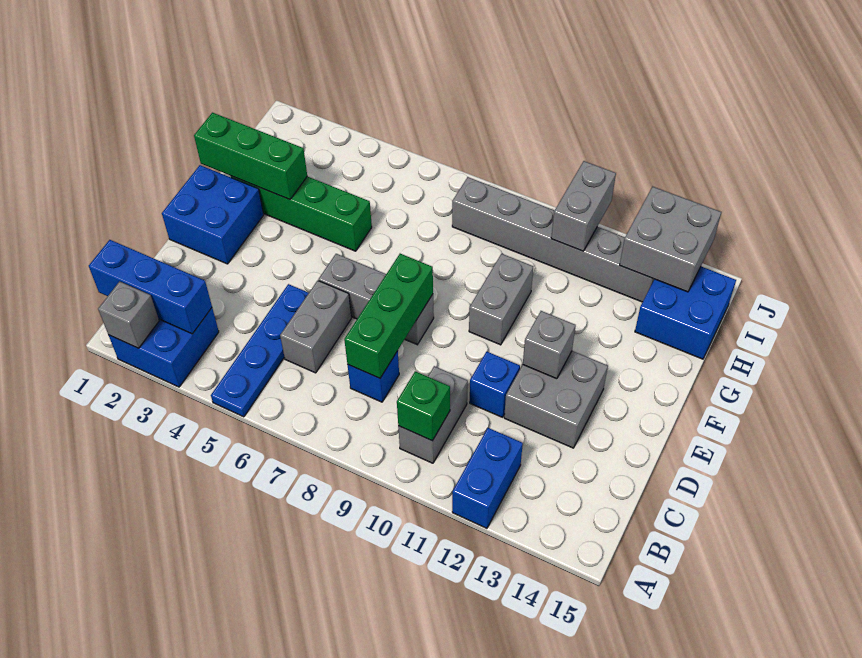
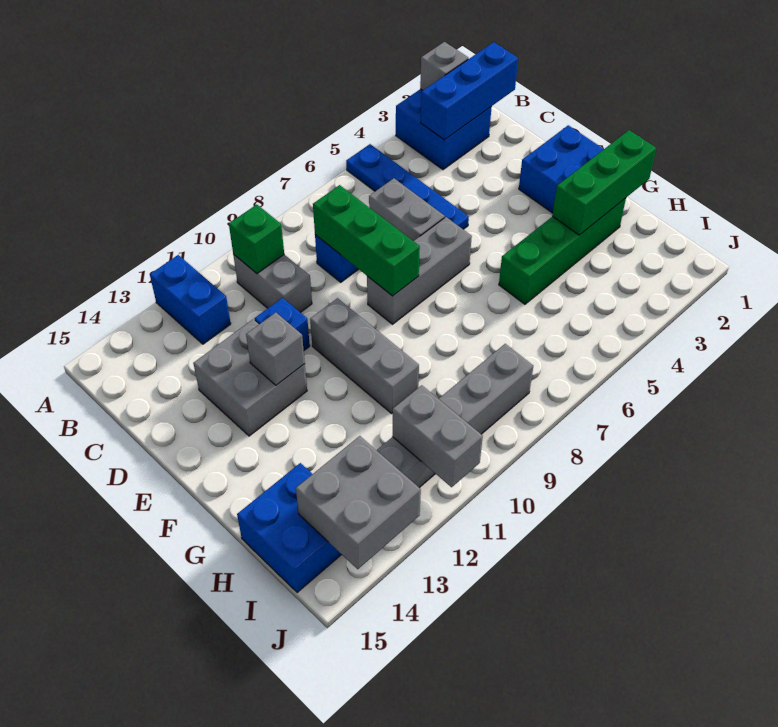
grey 1x2 brick [469,254,533,345] -> grey 1x3 brick [310,298,419,413]

